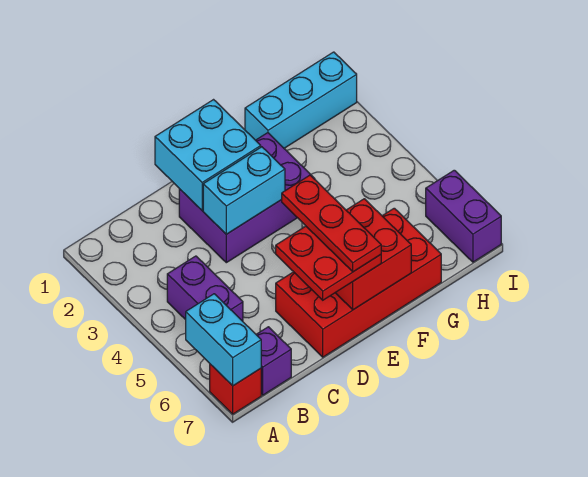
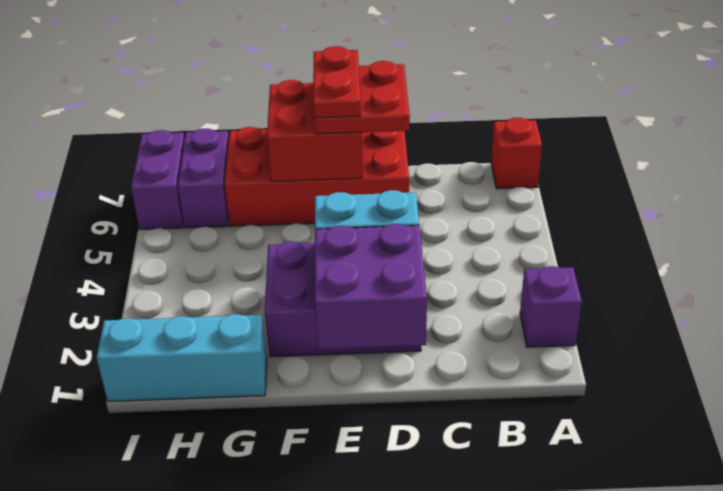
cyan 1x2 brick [186,294,261,386] -> none
purple 1x2 brick [167,256,243,321] -> purple 1x2 brick moved to [178,129,229,228]
purple 1x1 brick [256,327,291,395] -> purple 1x1 brick moved to [520,266,582,347]
cyan 2x2 brick [155,100,261,210] -> purple 2x2 brick [315,224,427,349]
red 1x3 plate [282,175,381,272] -> red 1x2 plate [313,46,361,118]

